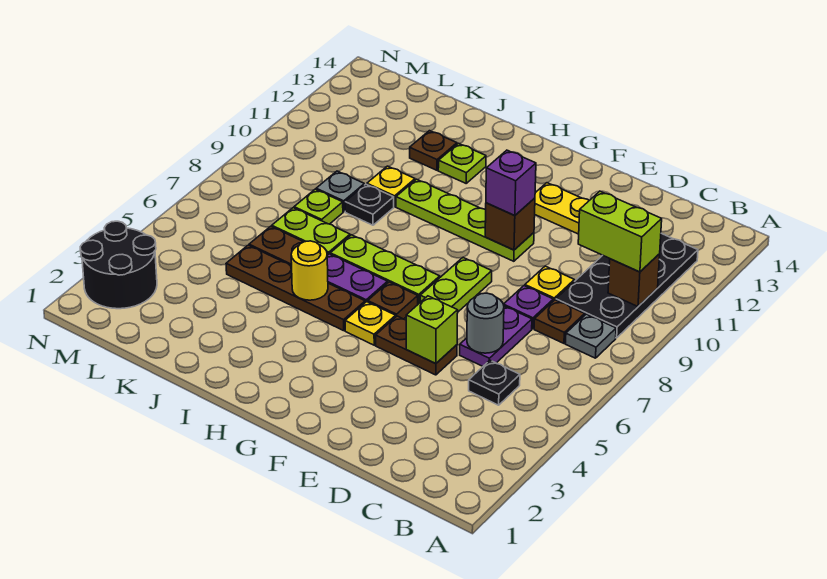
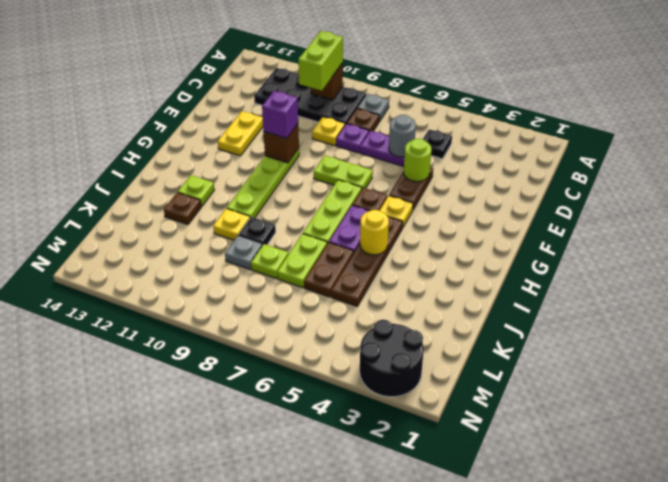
lime 1x1 brick [406,296,458,364] -> lime 1x1 round brick [404,138,432,182]

